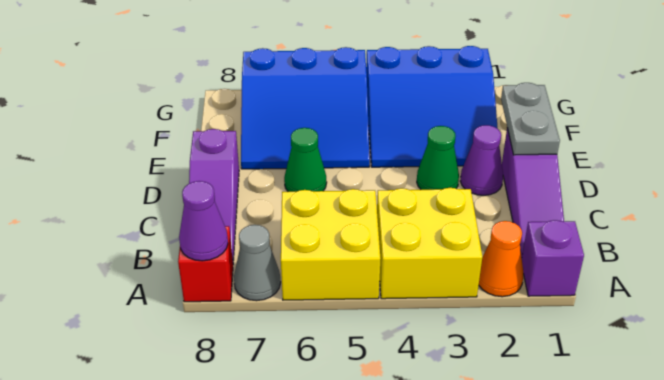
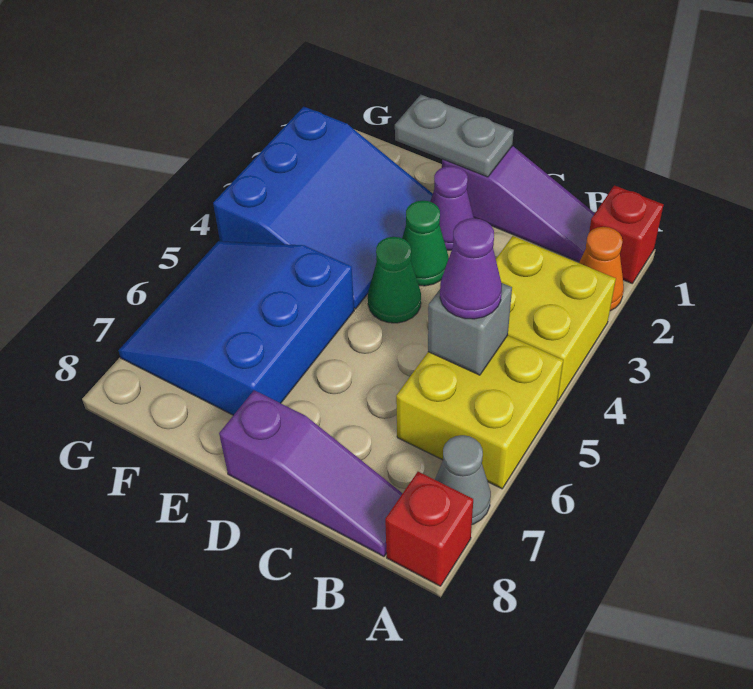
purple 1x1 brick [522,220,584,296] -> red 1x1 brick [589,185,664,283]
purple 1x1 cone [179,181,228,261] -> purple 1x1 cone moved to [440,218,502,319]
none -> grey 1x1 brick [428,283,512,375]
green 1x1 cone [284,128,327,192] -> green 1x1 cone moved to [368,237,421,323]
blue 3x3 slope [241,47,370,169] -> blue 3x3 slope turned to [118,241,354,415]

